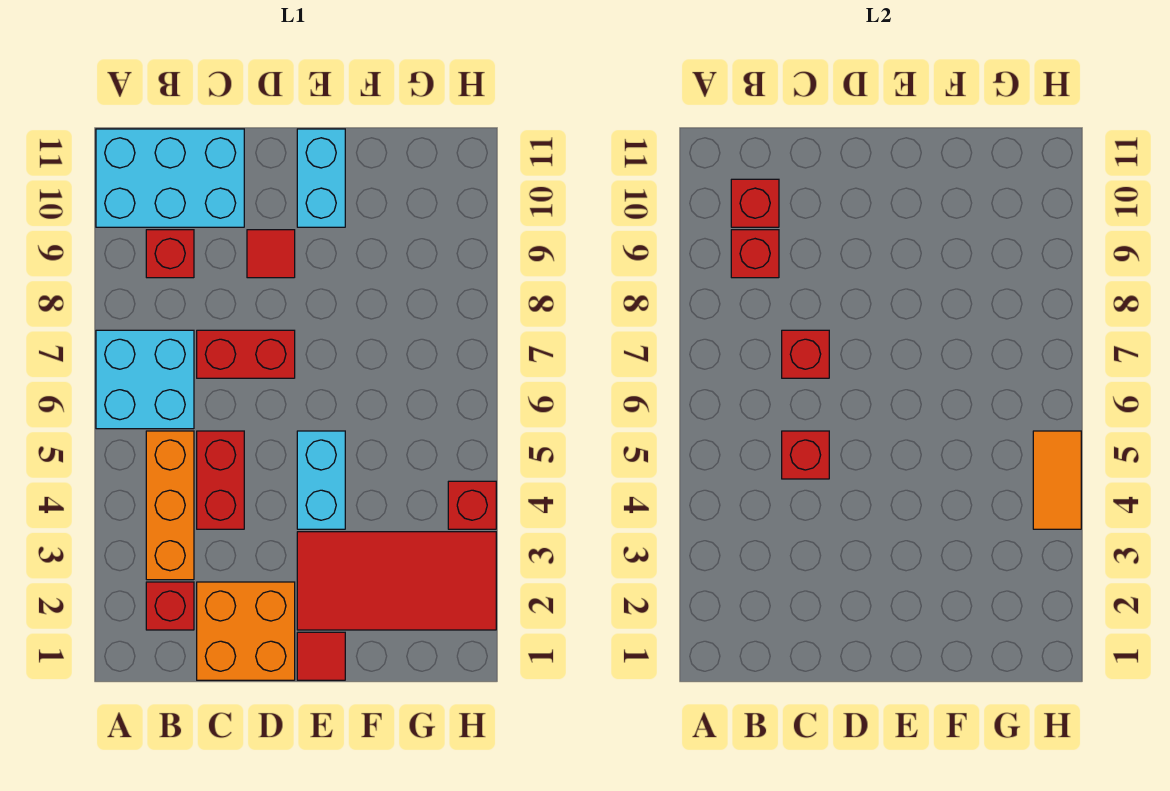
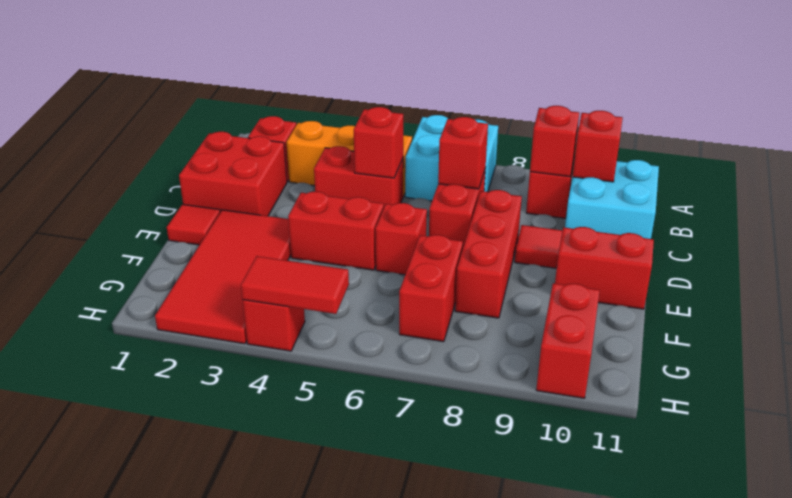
cyan 2x3 brick [96,129,244,227] -> cyan 2x2 brick [565,160,659,239]
orange 2x2 brick [197,582,295,680] -> red 2x2 brick [179,132,287,216]
none -> red 1x3 brick [455,190,522,318]
cyan 1x2 brick [297,431,345,529] -> red 1x2 brick [288,192,384,270]
none -> red 1x1 brick [375,203,427,275]
cyan 1x2 brick [297,129,345,227] -> red 1x2 brick [555,227,654,309]
none -> red 1x2 brick [399,235,463,342]
none -> red 1x2 brick [536,283,600,398]
orange 1x2 tile [1033,431,1081,529] -> red 1x2 tile [241,256,349,314]

